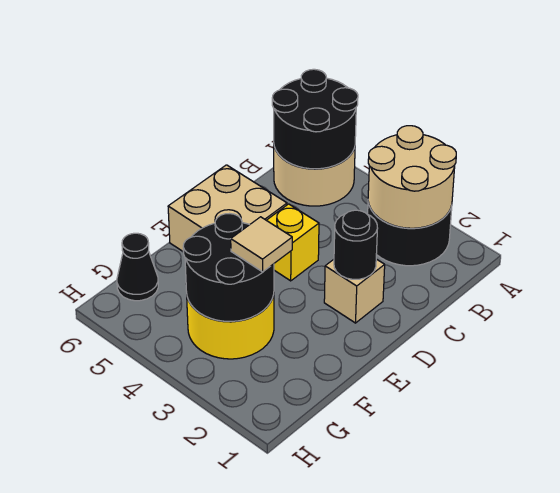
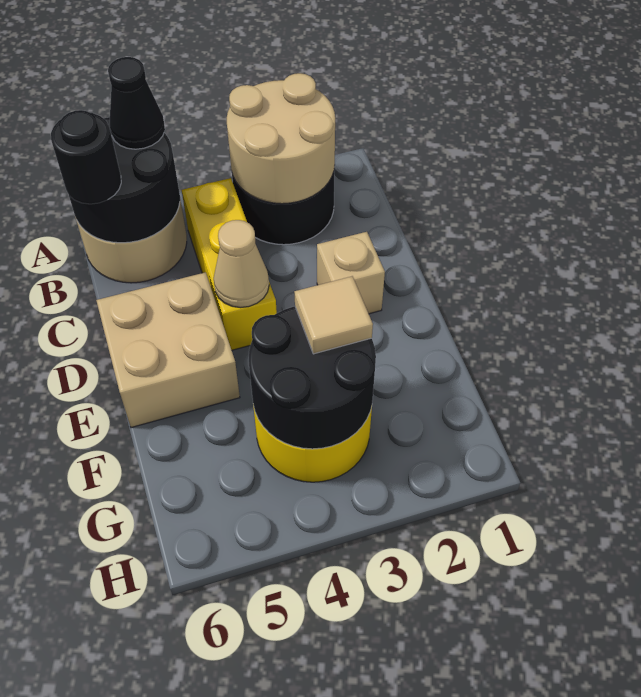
black 1x1 round brick [334,210,378,279] -> black 1x1 round brick moved to [51,110,121,204]
yellow 1x1 brick [266,204,319,281] -> yellow 1x3 brick [182,178,277,350]
none -> tan 1x1 cone [214,220,269,308]
black 1x1 cone [117,233,158,301] -> black 1x1 cone moved to [108,57,165,149]

